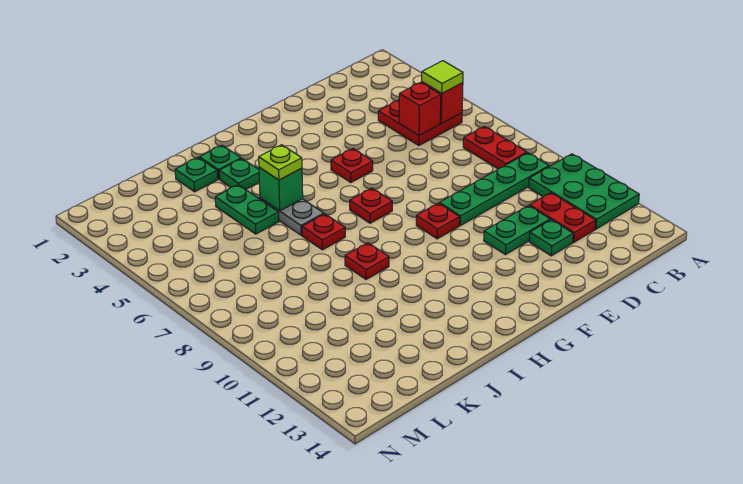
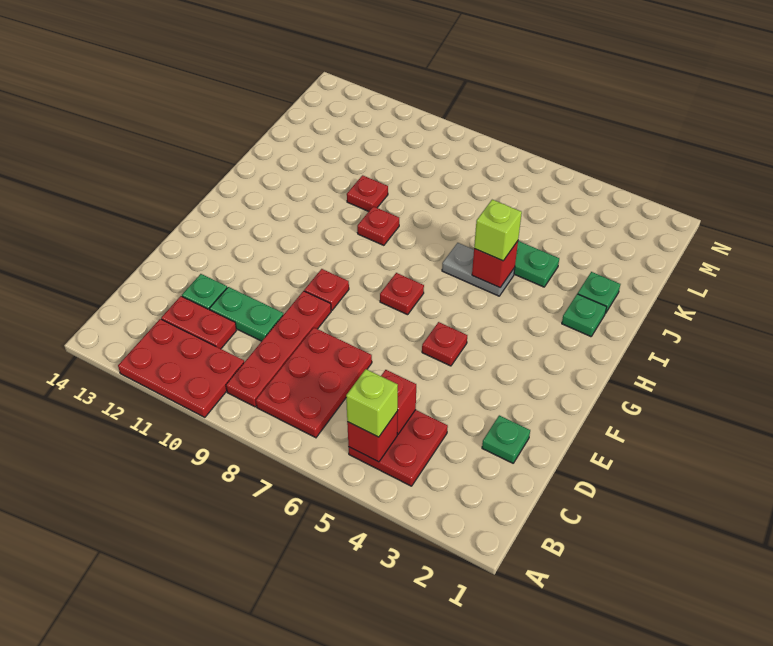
green 2x3 plate [529,154,639,229] -> red 2x3 plate [118,319,244,417]
lime 1x1 tile [422,61,463,93] -> lime 1x1 brick [346,369,398,437]
red 1x2 plate [463,127,527,169] -> red 2x3 plate [256,328,372,438]
green 1x4 plate [439,153,549,226] -> red 1x4 plate [226,291,331,407]
green 1x2 plate [484,206,550,255] -> green 1x2 plate turned to [210,287,283,341]
green 1x1 plate [219,159,259,189] -> green 1x1 plate moved to [482,415,530,463]
green 1x1 brick [259,167,303,211] -> red 1x1 brick [472,241,518,288]
lime 1x1 plate [259,145,302,180] -> lime 1x1 brick [474,200,522,261]
red 1x1 plate [302,214,345,250] -> red 1x1 plate moved to [347,175,388,211]

